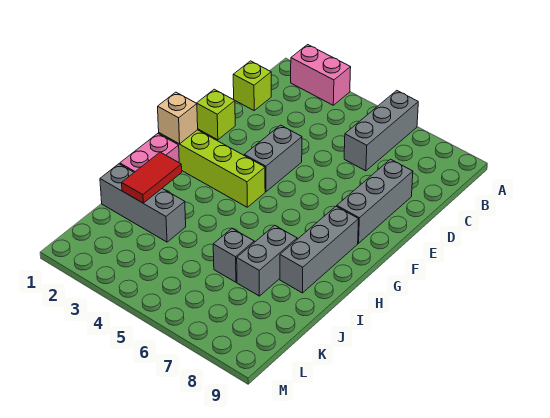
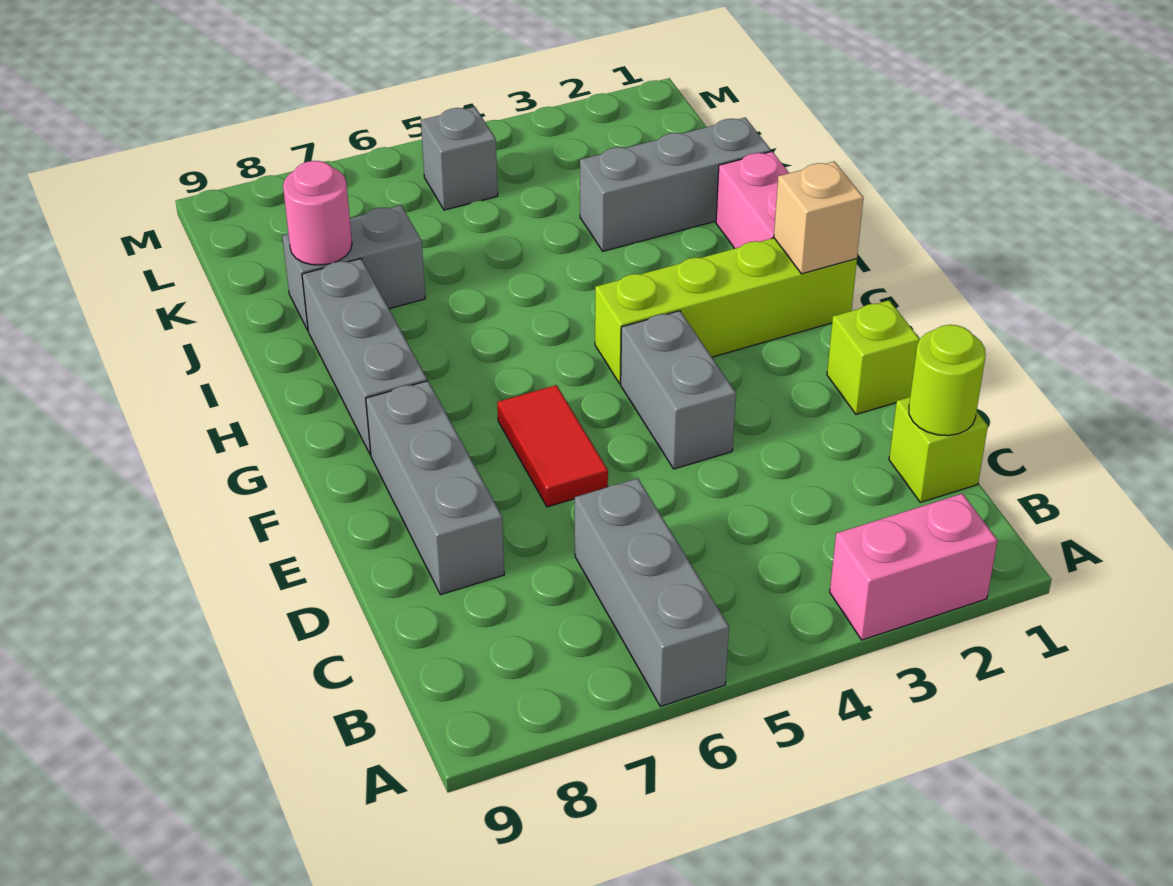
none -> lime 1x1 round brick [909,325,986,436]
red 1x2 tile [122,152,182,203] -> red 1x2 tile moved to [497,385,608,507]
grey 1x2 brick [237,225,297,296] -> grey 1x2 brick turned to [282,205,425,330]
grey 1x1 brick [213,228,254,282] -> grey 1x1 brick moved to [421,107,498,210]
none -> pink 1x1 round brick [283,161,352,265]

